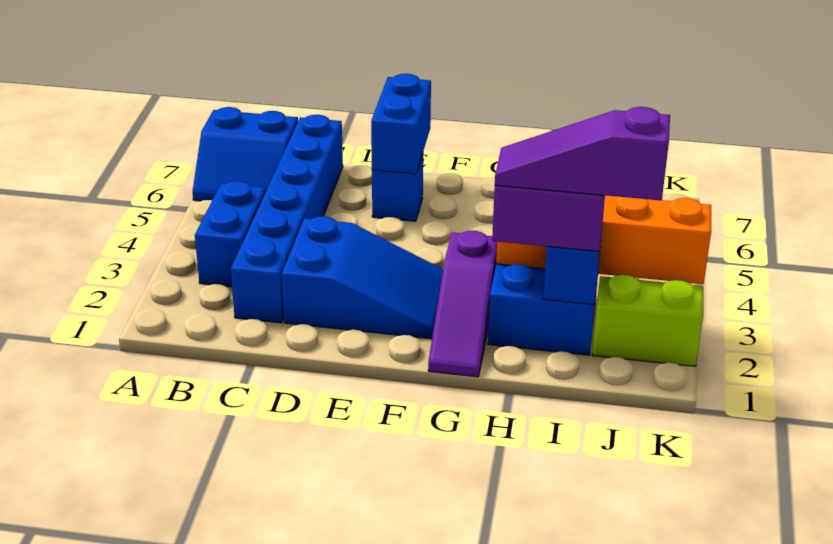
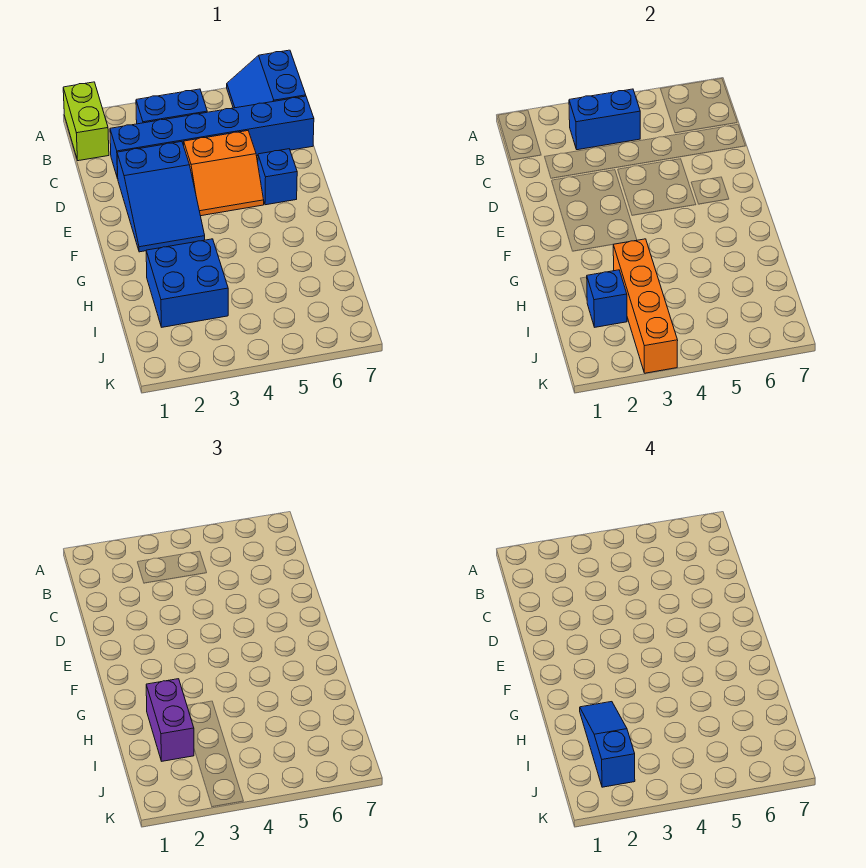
none -> orange 2x2 slope [184,131,264,216]
blue 1x2 brick [371,74,431,174] -> blue 1x2 brick moved to [569,89,640,150]
purple 1x3 slope [428,231,497,377] -> none
purple 1x3 slope [495,107,670,201] -> blue 1x3 slope [580,702,635,787]
lime 1x2 brick [592,275,703,366] -> lime 1x2 brick moved to [63,82,109,161]

